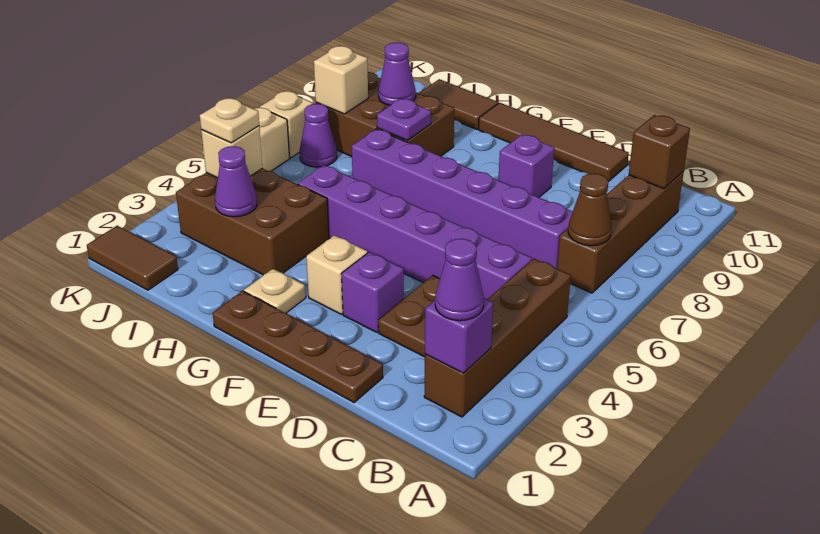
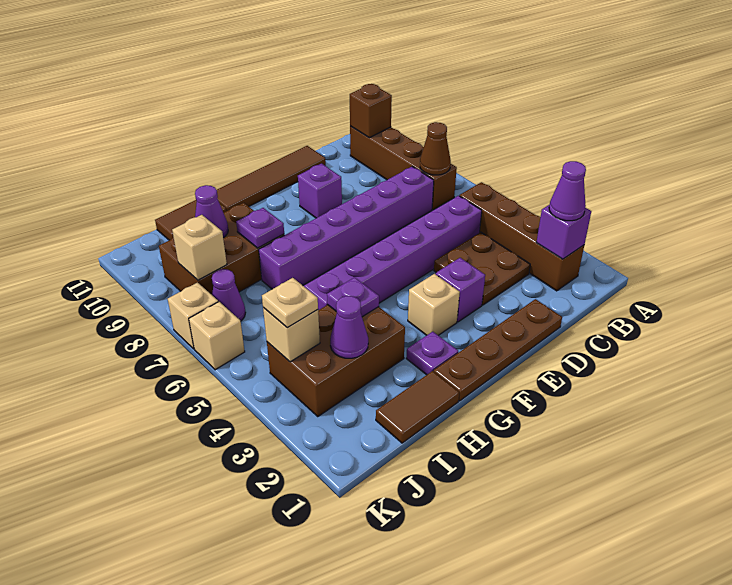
tan 1x1 plate [244,269,306,313] -> purple 1x1 plate [406,332,458,375]
none -> purple 1x1 plate [327,277,379,317]
brown 1x2 tile [87,226,178,290] -> brown 1x2 tile moved to [376,371,459,443]

